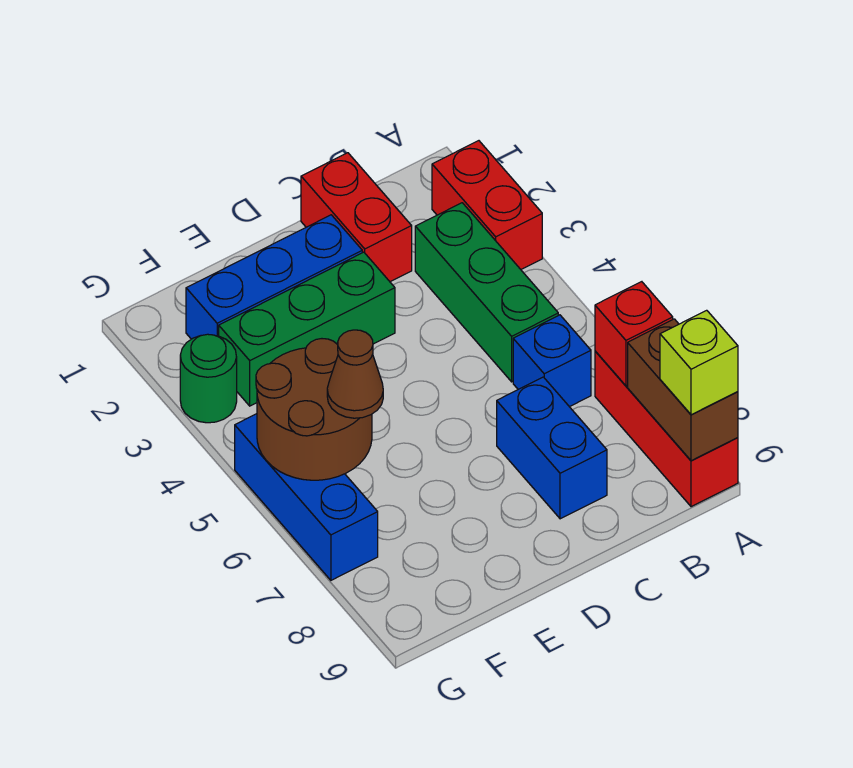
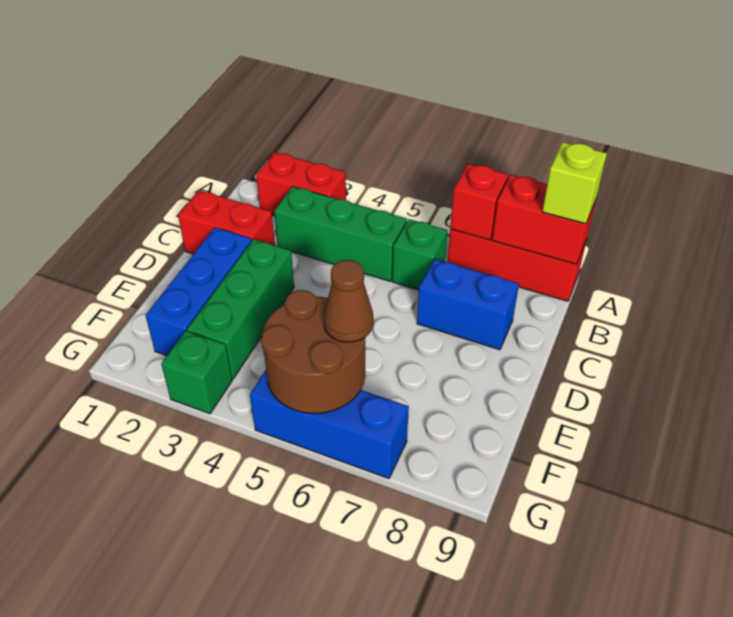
brown 1x2 brick [628,319,738,461] -> red 1x2 brick [492,175,596,264]
blue 1x1 brick [513,315,591,407] -> green 1x1 brick [392,219,448,290]
green 1x1 round brick [180,334,237,423] -> green 1x1 brick [162,331,232,414]

